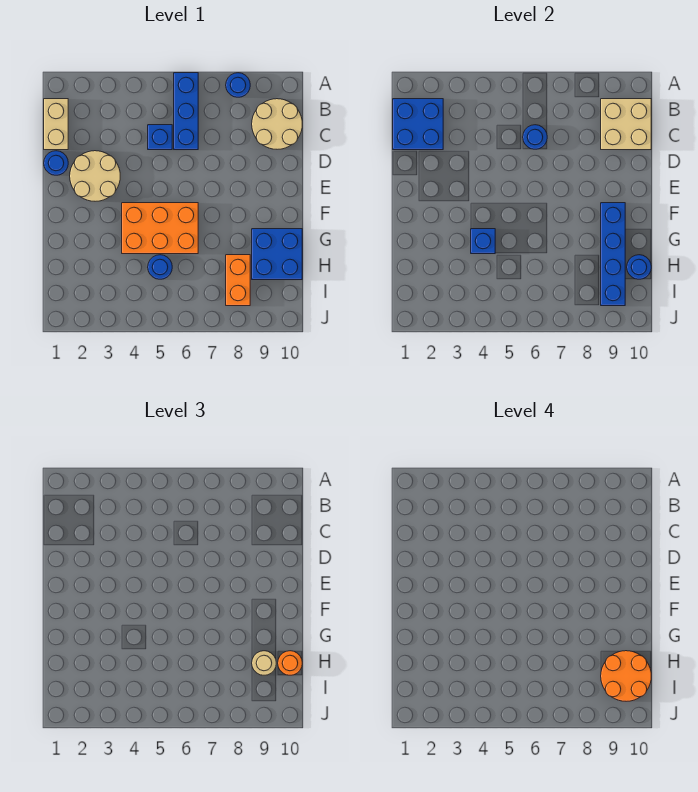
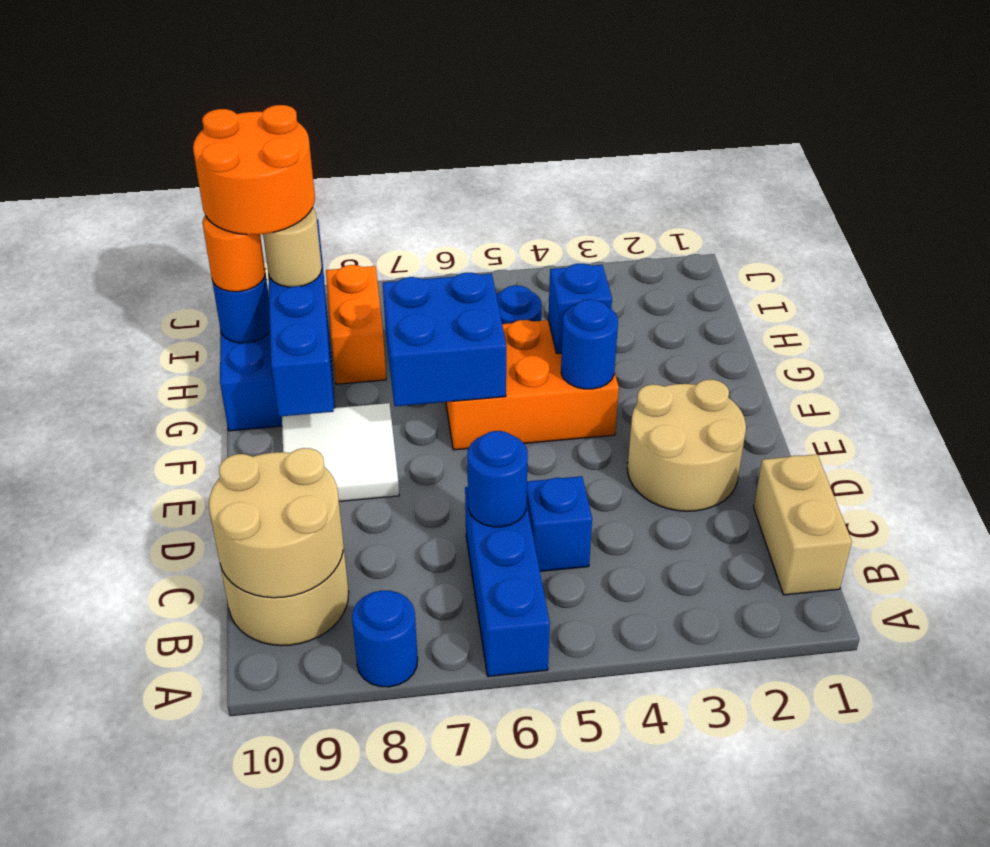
blue 2x2 brick [393,99,443,150] -> blue 2x2 brick moved to [383,273,506,406]
tan 2x2 brick [601,99,651,150] -> tan 2x2 round brick [209,448,343,598]
blue 1x1 round brick [44,151,68,175] -> blue 1x1 round brick moved to [561,299,618,389]
none -> white 2x2 tile [282,403,399,502]

